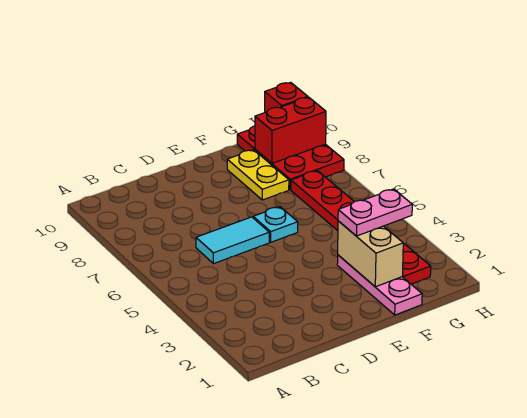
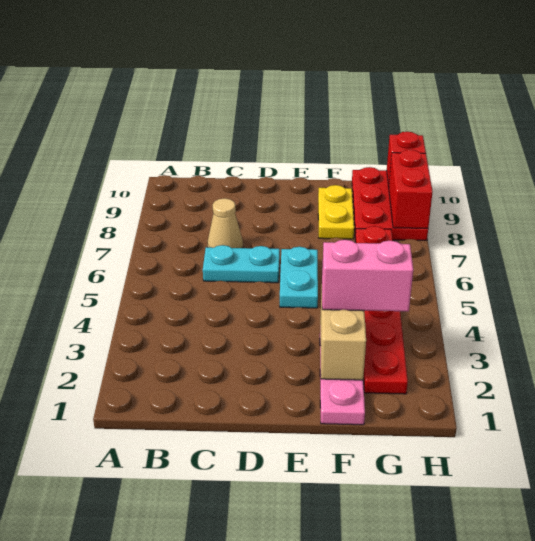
cyan 1x2 tile [196,217,269,264] -> cyan 1x2 plate [203,245,280,283]
none -> tan 1x1 cone [208,198,243,248]
cyan 1x1 plate [253,207,298,242] -> cyan 1x2 plate [280,247,318,308]
pink 1x2 plate [338,189,412,236] -> pink 1x2 brick [322,240,413,311]
red 1x2 brick [255,97,326,163] -> red 1x2 brick turned to [389,150,433,228]

